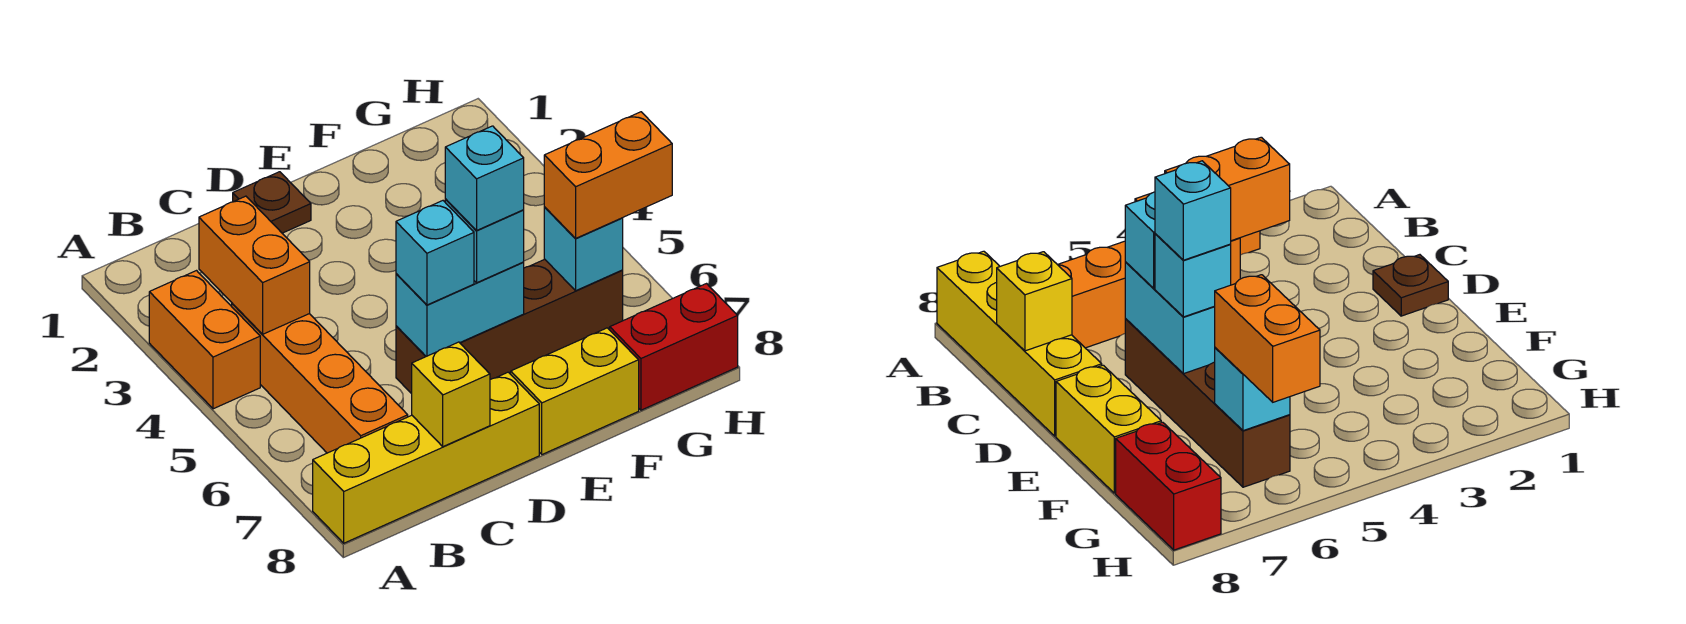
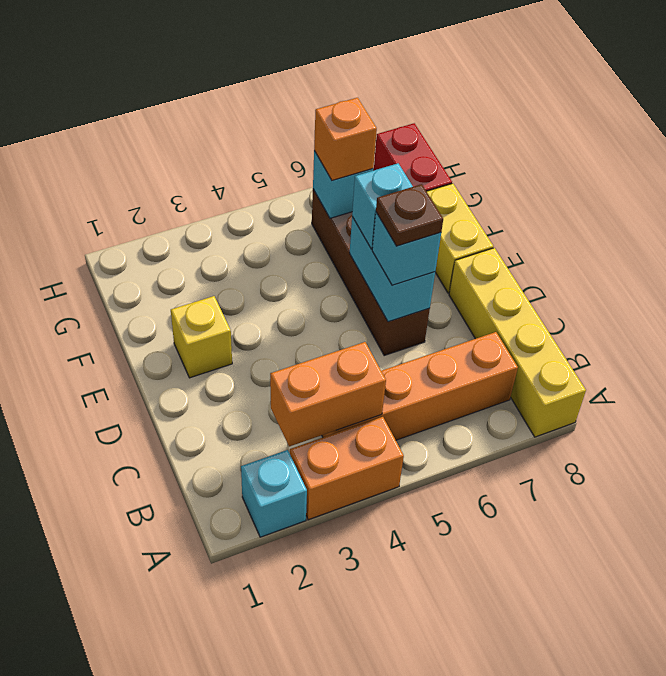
yellow 1x1 brick [412,342,490,447] -> yellow 1x1 brick moved to [171,296,232,378]
brown 1x1 plate [233,172,311,233] -> brown 1x1 plate moved to [376,184,443,246]
cyan 1x1 brick [445,126,524,230] -> cyan 1x1 brick moved to [241,450,307,537]
orange 1x2 brick [544,112,672,239] -> orange 1x1 brick [314,98,377,181]

